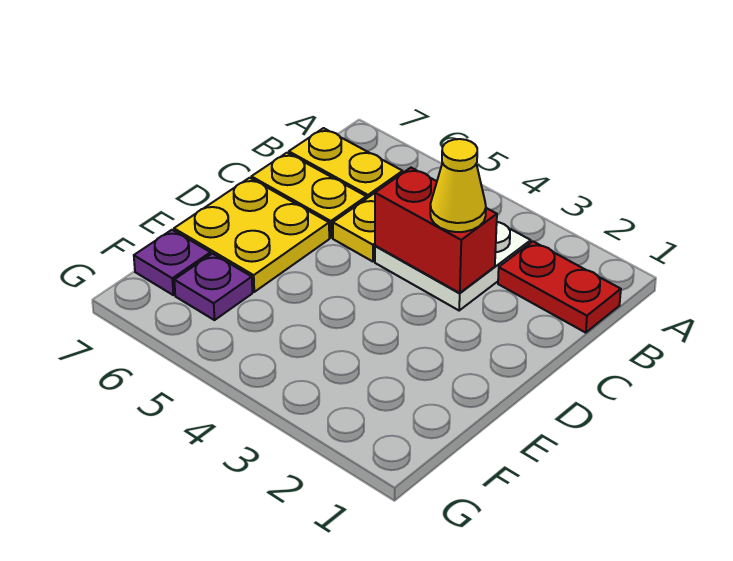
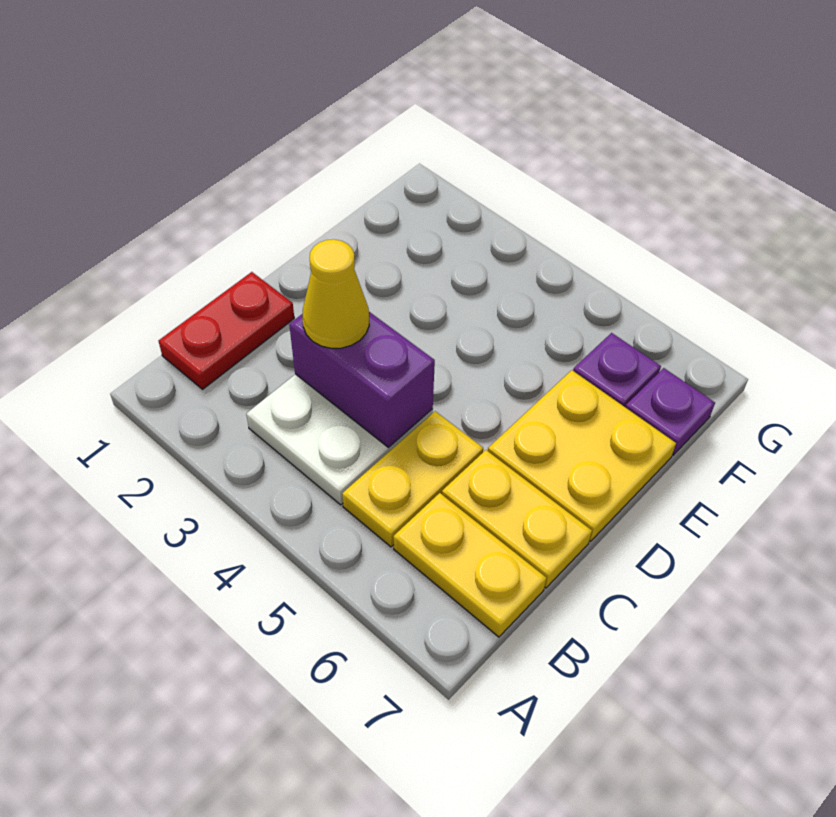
red 1x2 plate [498,242,621,333] -> red 1x2 plate turned to [158,272,294,389]
red 1x2 brick [375,168,497,293] -> purple 1x2 brick [289,312,435,447]

